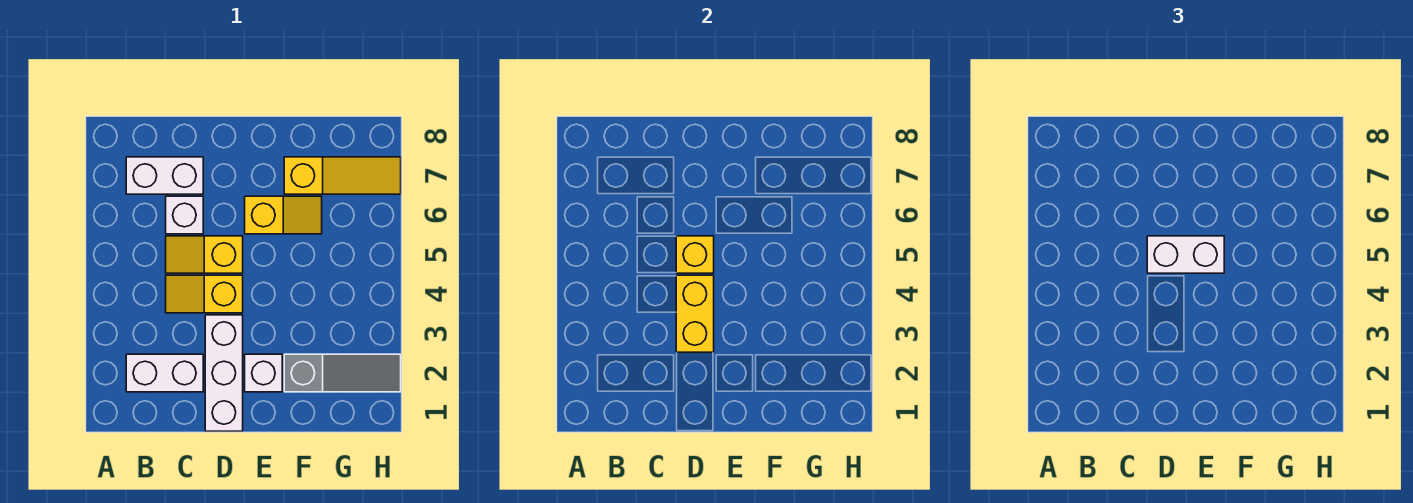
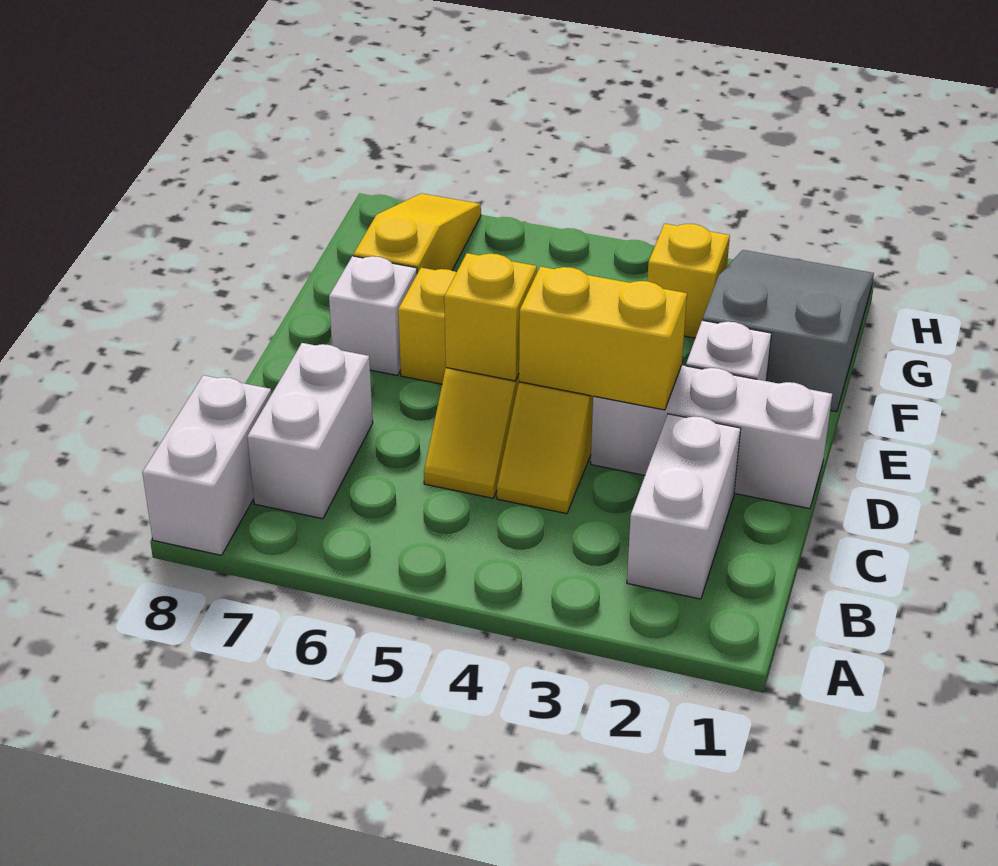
white 1x1 brick [166,196,203,234] -> white 1x1 brick moved to [329,256,417,375]
white 1x2 brick [1147,236,1224,273] -> white 1x2 brick moved to [142,375,272,555]
grey 1x3 slope [284,354,401,392] -> grey 2x3 slope [703,250,874,412]
none -> yellow 1x1 brick [647,224,730,338]

